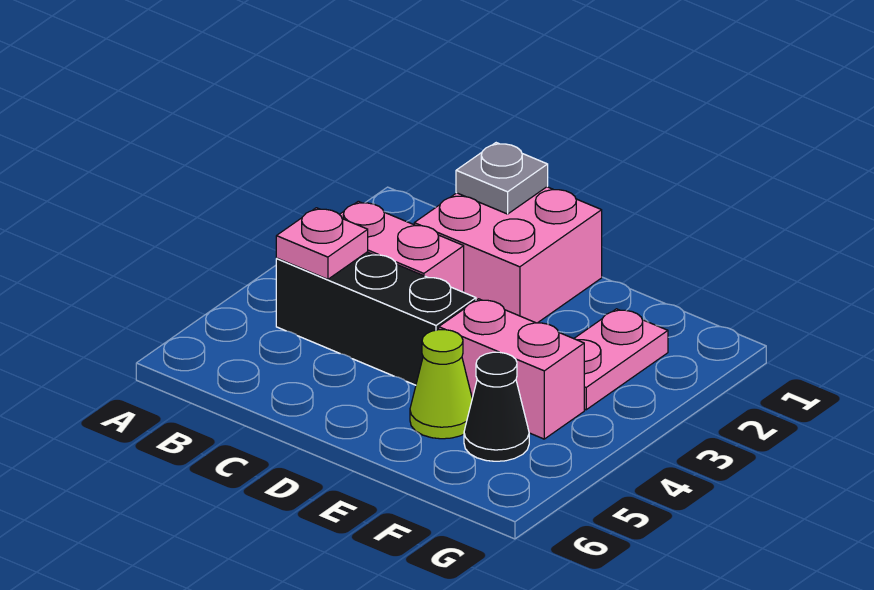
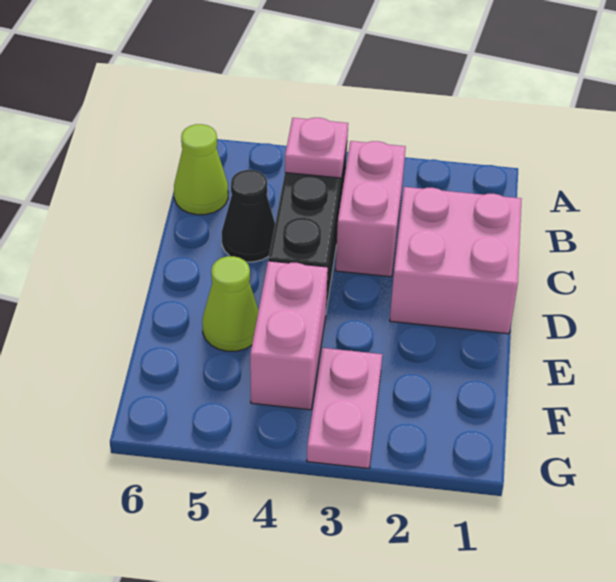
none -> lime 1x1 cone [174,124,228,215]
grey 1x1 plate [456,143,548,214] -> none
pink 1x2 plate [574,309,668,410] -> pink 1x2 plate turned to [307,348,382,468]
black 1x1 cone [464,352,529,461] -> black 1x1 cone moved to [222,170,275,262]

